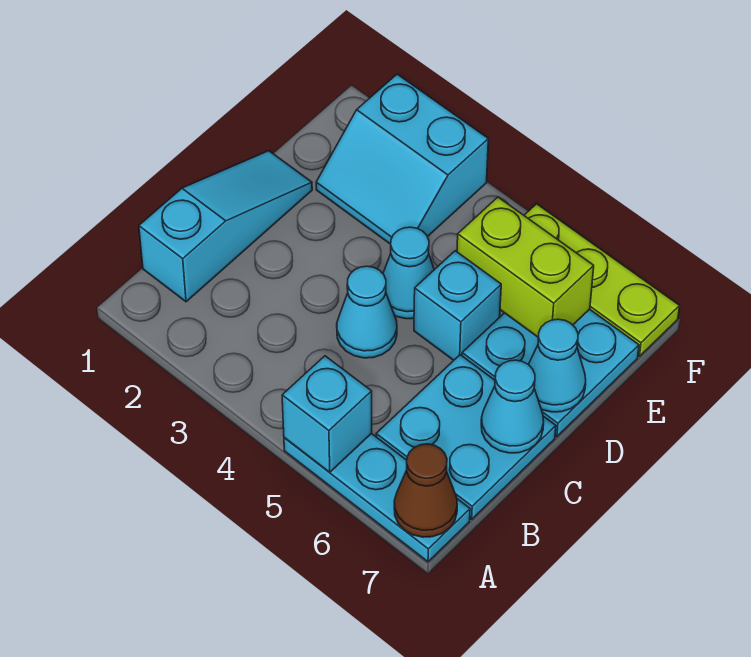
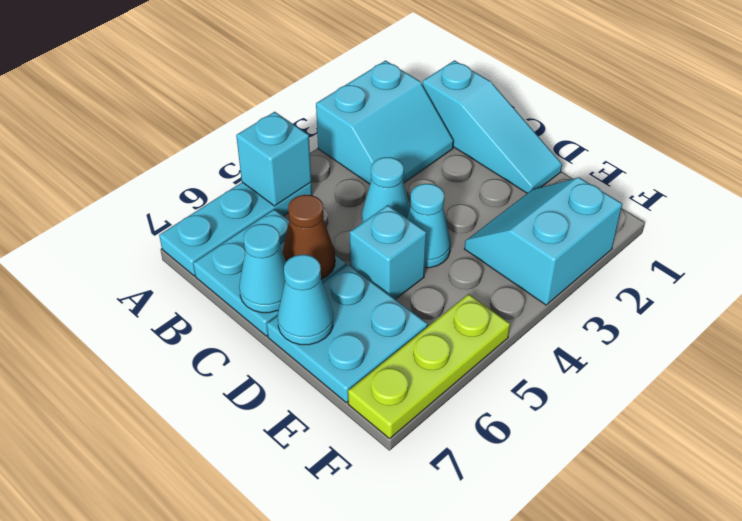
none -> cyan 2x2 slope [316,61,454,184]
brown 1x1 cone [394,444,457,537] -> brown 1x1 cone moved to [282,195,335,279]
lime 1x2 brick [457,197,594,337] -> none

